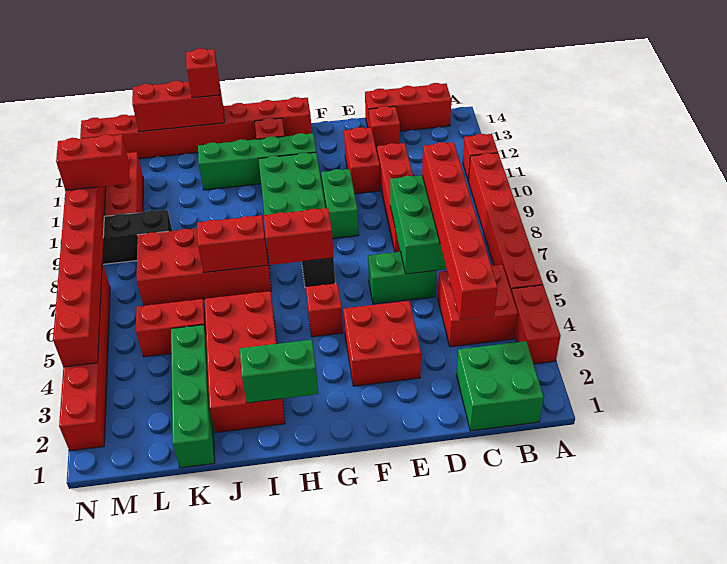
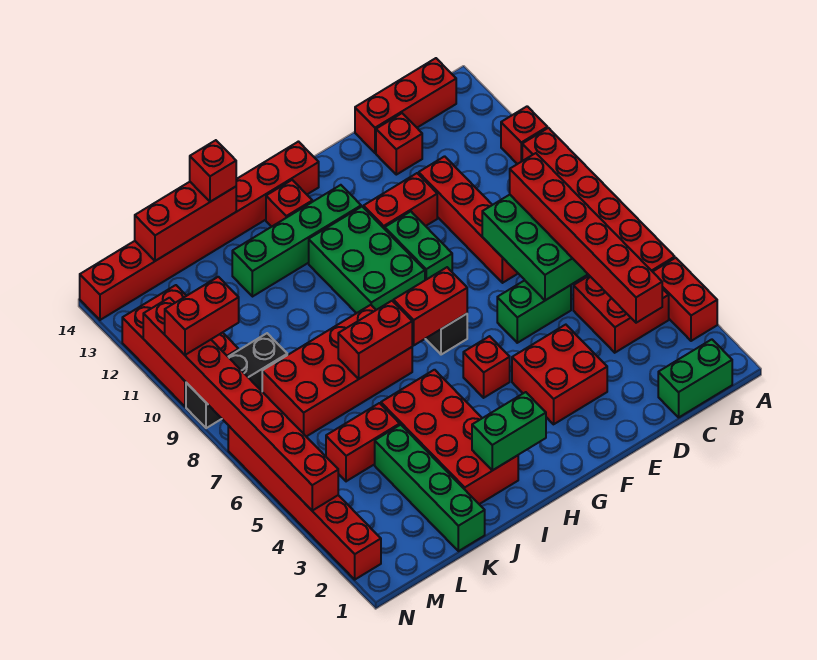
green 2x2 brick [456,341,544,431] -> green 1x2 brick [658,339,732,417]
red 1x2 brick [344,127,380,194] -> red 1x2 brick turned to [364,173,437,229]

